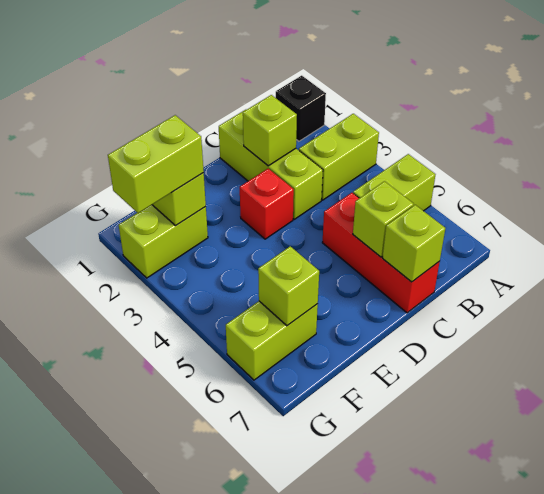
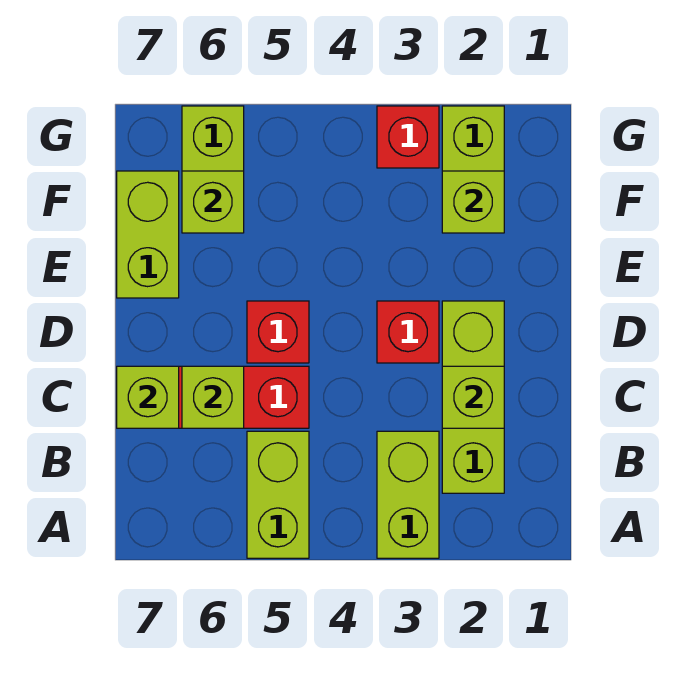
black 1x1 brick [276,76,326,141] -> none
lime 1x3 brick [219,110,323,219] -> lime 1x3 brick turned to [442,301,504,493]
none -> red 1x1 brick [247,301,309,363]
lime 1x2 brick [108,115,204,213] -> lime 1x2 brick moved to [117,171,179,298]
none -> red 1x1 brick [377,106,439,168]

